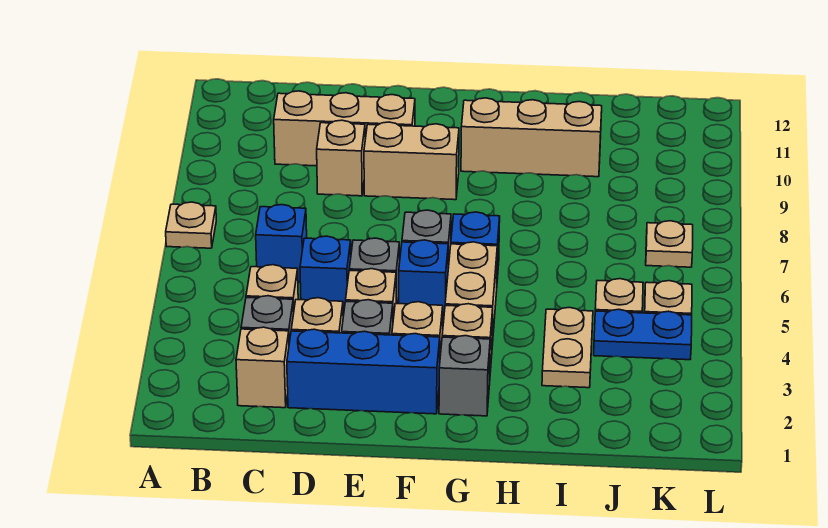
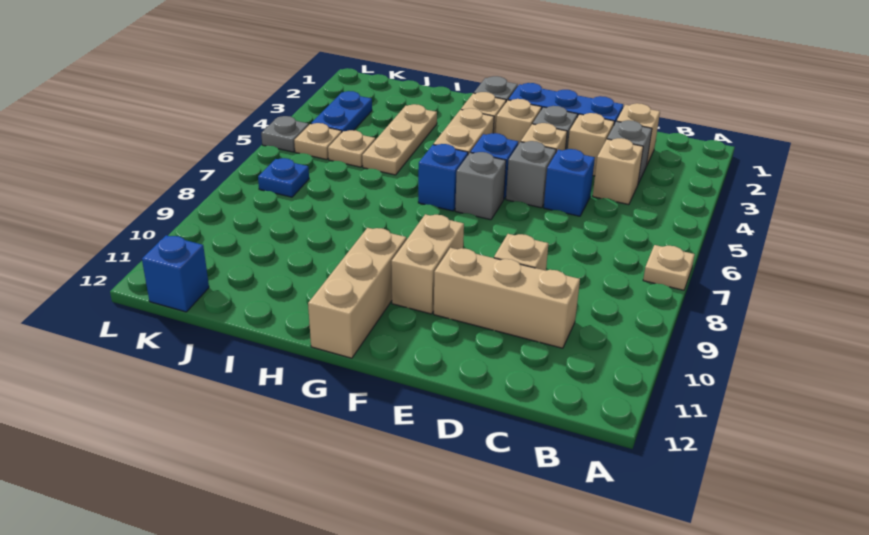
blue 1x1 brick [256,205,307,282] -> blue 1x1 brick moved to [142,235,209,312]
tan 1x2 brick [364,122,459,200] -> tan 1x2 brick turned to [391,214,464,314]
tan 1x3 brick [461,98,602,177] -> tan 1x3 brick turned to [308,228,406,358]
tan 1x2 plate [542,307,593,388] -> tan 1x3 plate [362,104,437,175]
blue 1x2 plate [594,309,692,360] -> blue 1x2 plate turned to [311,91,372,132]
tan 1x1 plate [646,221,693,267] -> blue 1x1 plate [258,158,309,197]
none -> grey 1x1 plate [261,116,309,152]

